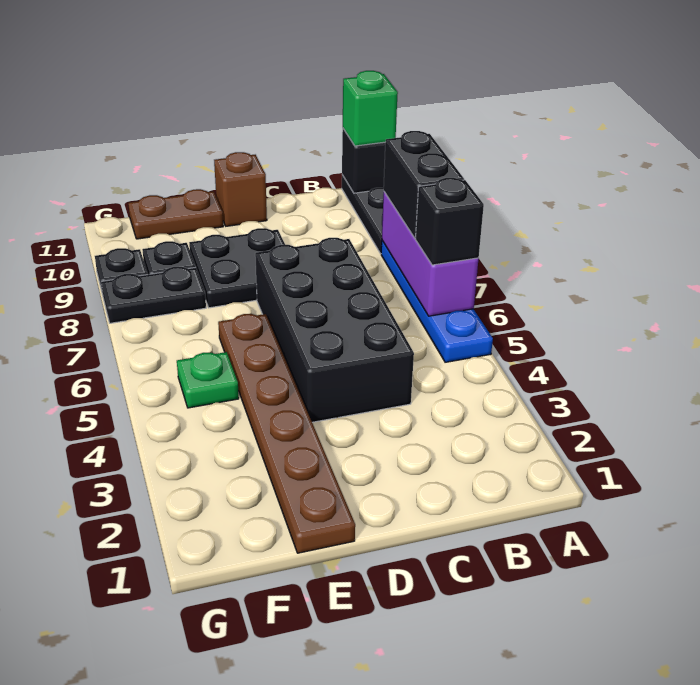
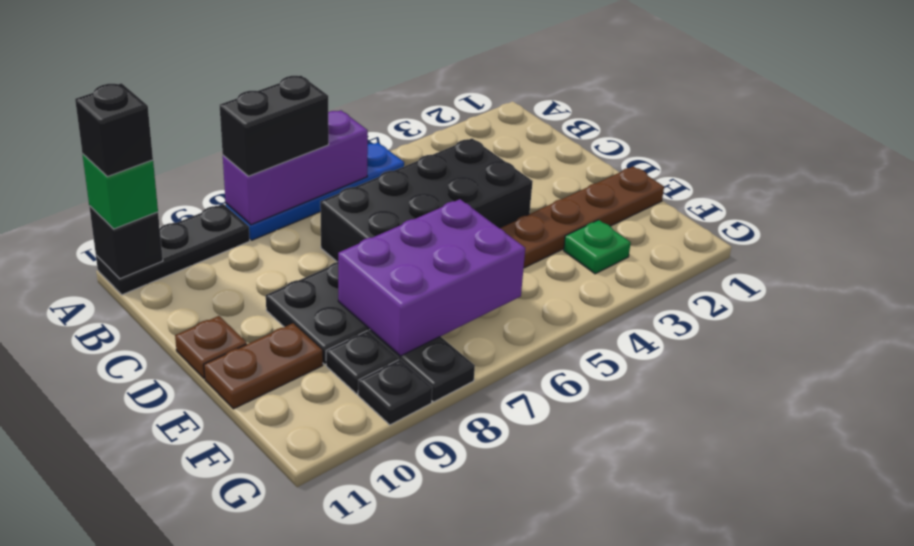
black 1x1 brick [415,178,484,265] -> black 1x1 brick moved to [75,83,153,177]
brown 1x1 brick [214,152,267,226] -> brown 1x1 plate [175,316,247,378]
none -> purple 2x3 brick [338,199,525,356]
brown 1x2 plate [128,189,223,239] -> brown 1x2 plate turned to [204,323,323,409]
green 1x1 plate [177,352,239,408] -> green 1x1 plate moved to [564,220,631,274]

